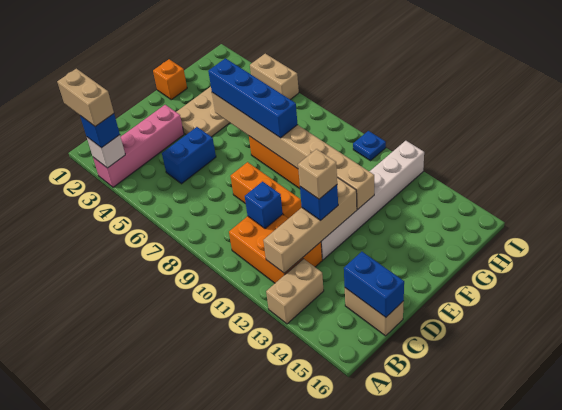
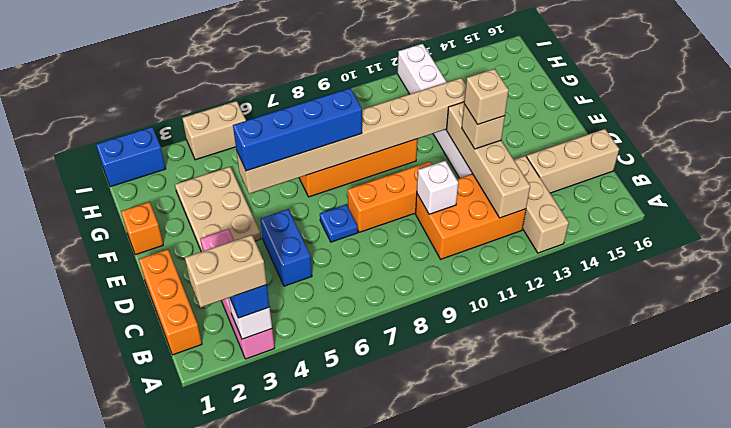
tan 1x2 brick [266,259,324,324] -> tan 1x3 brick [514,156,569,253]
none -> orange 1x3 brick [139,249,202,355]
blue 1x1 brick [245,182,283,229] -> white 1x1 brick [417,161,458,214]
tan 1x2 brick [345,288,404,336] -> tan 1x3 brick [527,129,619,193]
blue 1x2 brick [344,252,404,317] -> blue 1x2 brick moved to [96,127,166,187]
blue 1x1 brick [300,185,338,220] -> tan 1x1 brick [462,104,505,149]
blue 1x1 plate [353,131,386,161] -> blue 1x1 plate moved to [320,205,358,242]

